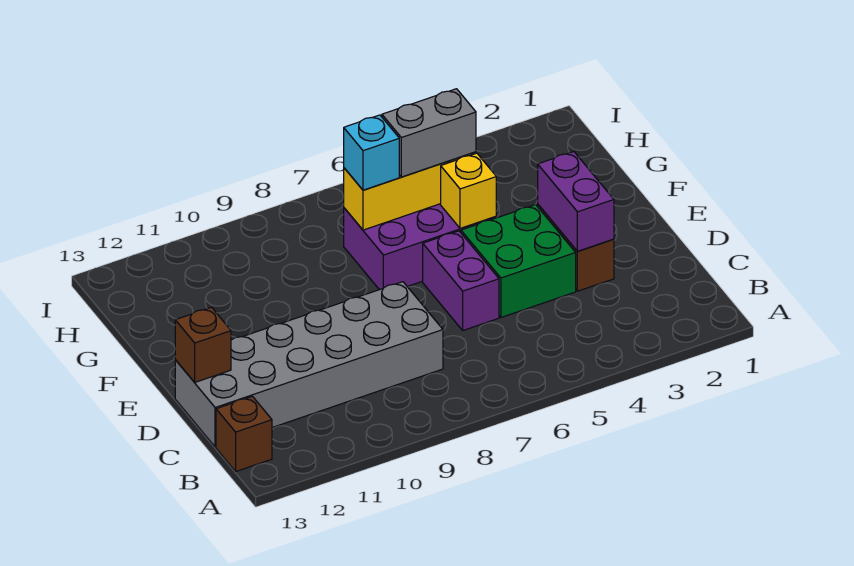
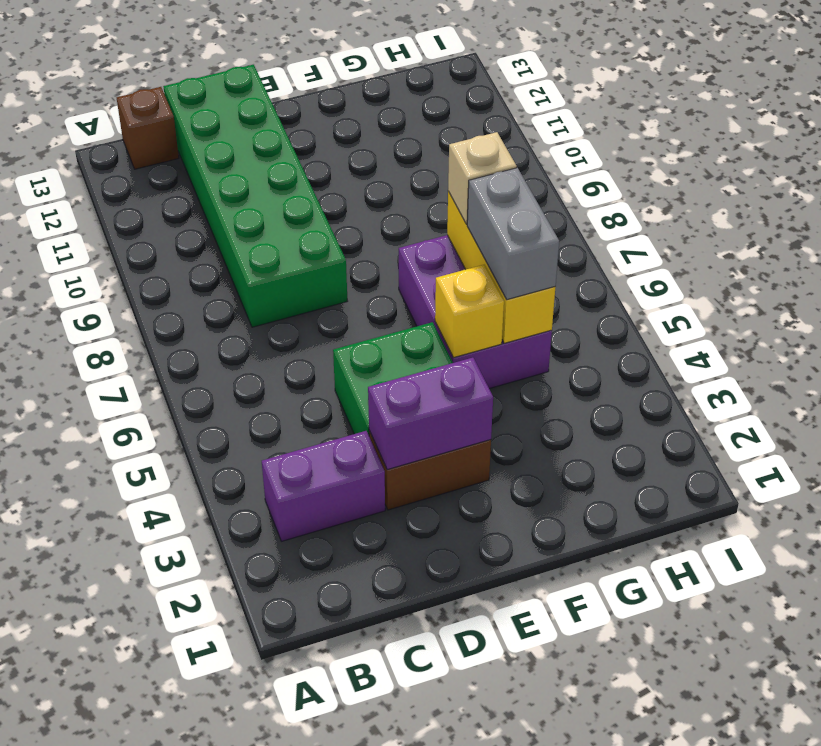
grey 2x6 brick [175,282,443,447] -> green 2x6 brick [163,65,347,327]
purple 1x2 brick [423,231,499,330] -> purple 1x2 brick moved to [262,431,385,541]
brown 1x1 brick [175,307,231,382] -> none
cyan 1x1 brick [344,115,399,190] -> tan 1x1 brick [448,132,517,224]

